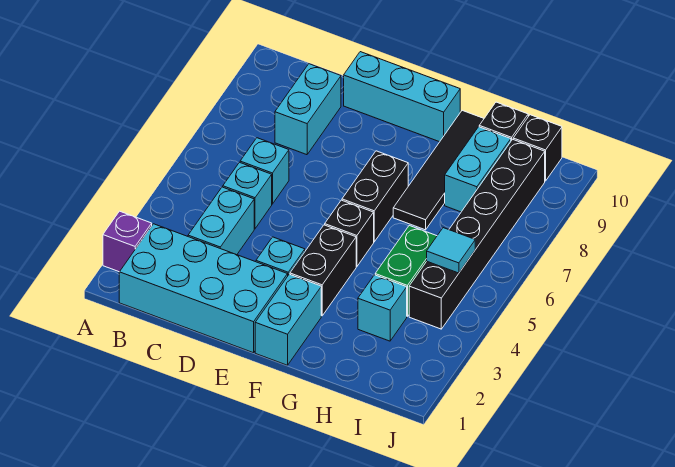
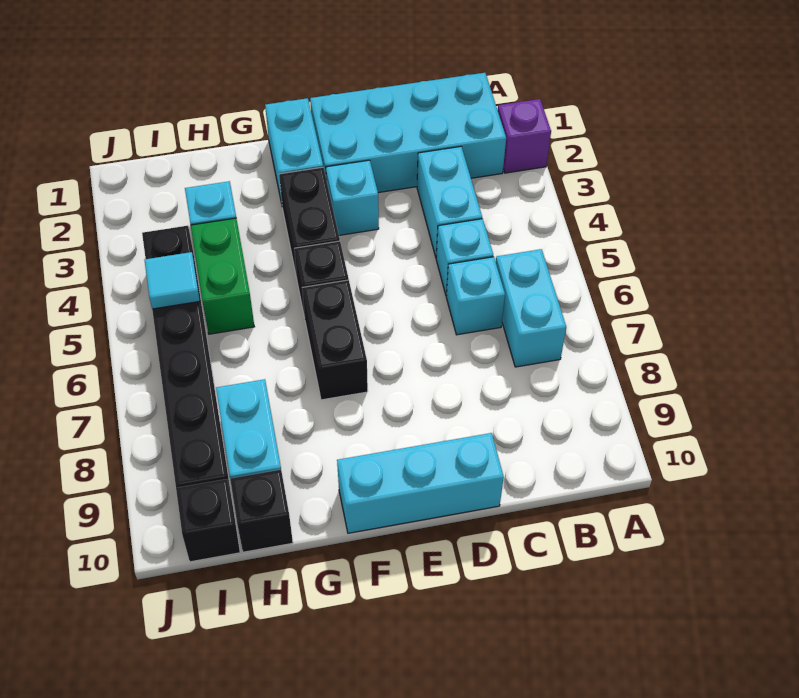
cyan 1x2 brick [275,64,341,155] -> cyan 1x2 brick moved to [496,249,566,367]
black 1x4 tile [393,110,484,230] -> none

